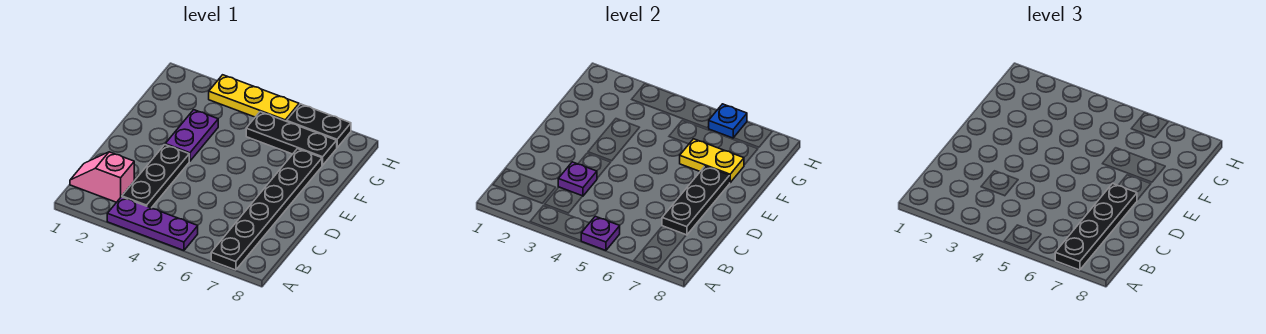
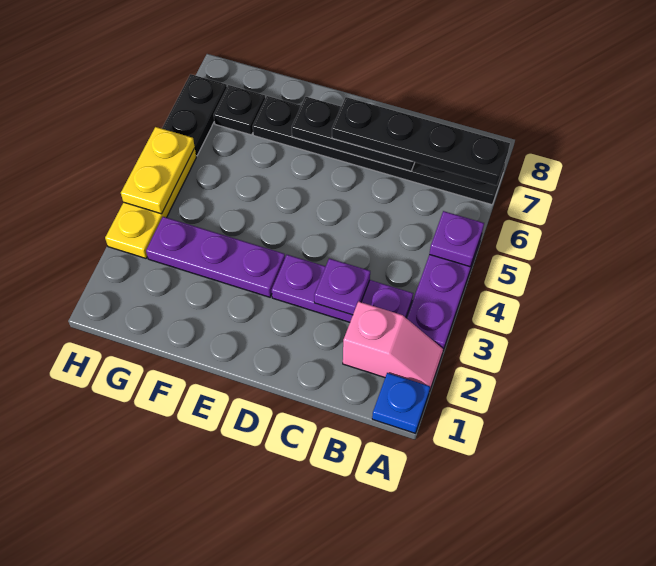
pink 1x2 slope [70,152,134,202] -> pink 1x2 slope turned to [343,301,443,392]
black 1x3 plate [122,145,189,208] -> purple 1x3 plate [272,255,413,322]
purple 1x2 plate [165,110,218,161] -> purple 1x3 plate [146,217,285,297]
yellow 1x2 plate [680,139,744,183] -> yellow 1x2 plate moved to [121,127,195,214]
black 1x3 plate [246,112,337,165] -> black 1x1 plate [214,85,265,135]
blue 1x1 plate [708,104,747,138] -> blue 1x1 plate moved to [372,373,430,433]

